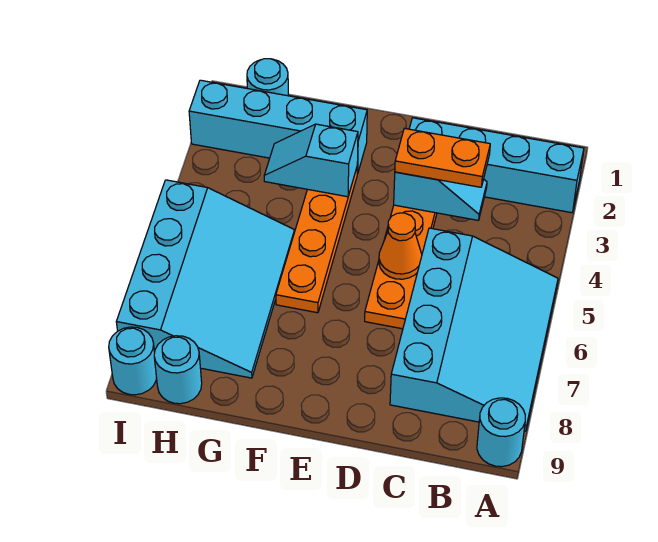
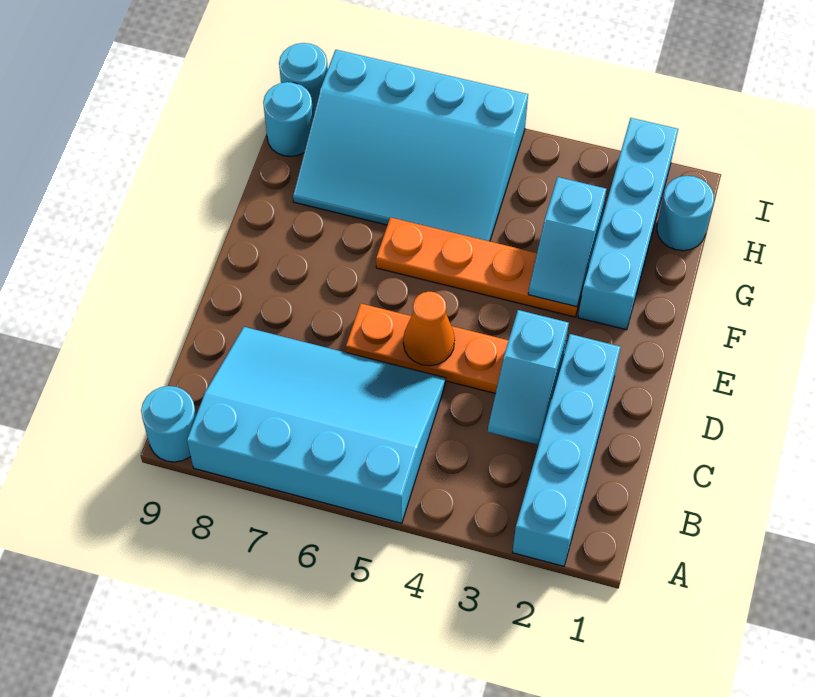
cyan 3x4 slope [390,228,558,431] -> cyan 3x4 slope turned to [187,327,446,523]
orange 1x2 plate [395,128,490,187] -> none
cyan 1x2 slope [264,124,358,197] -> cyan 1x2 slope turned to [528,177,606,307]

